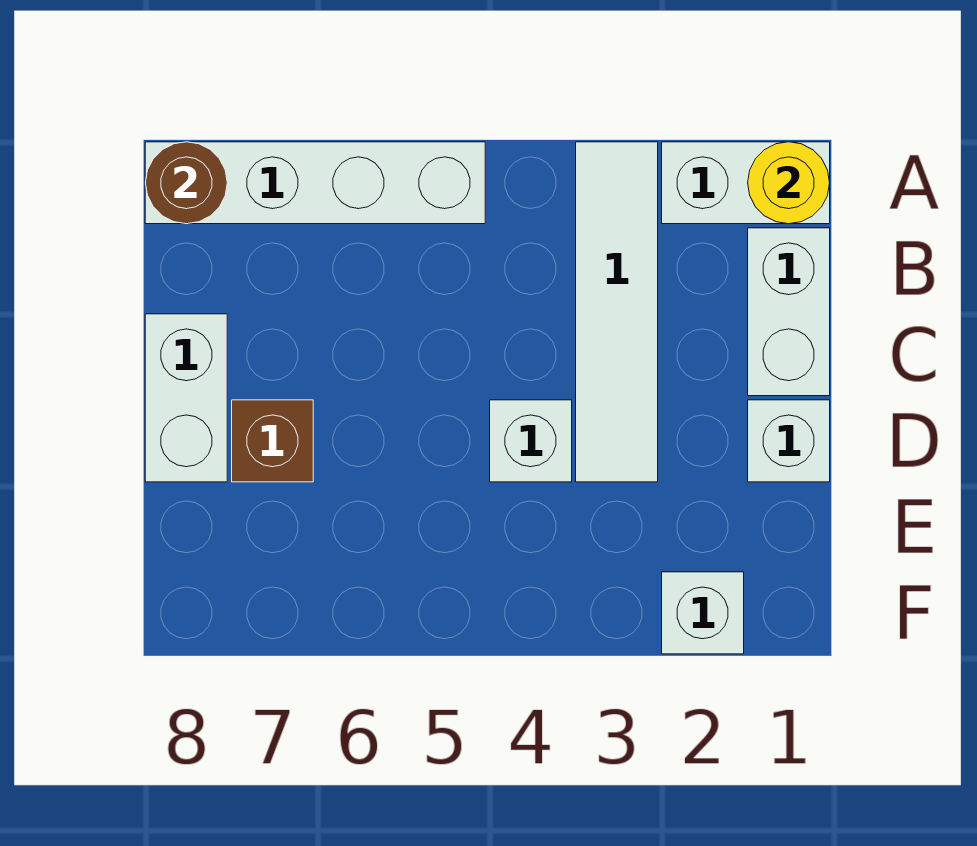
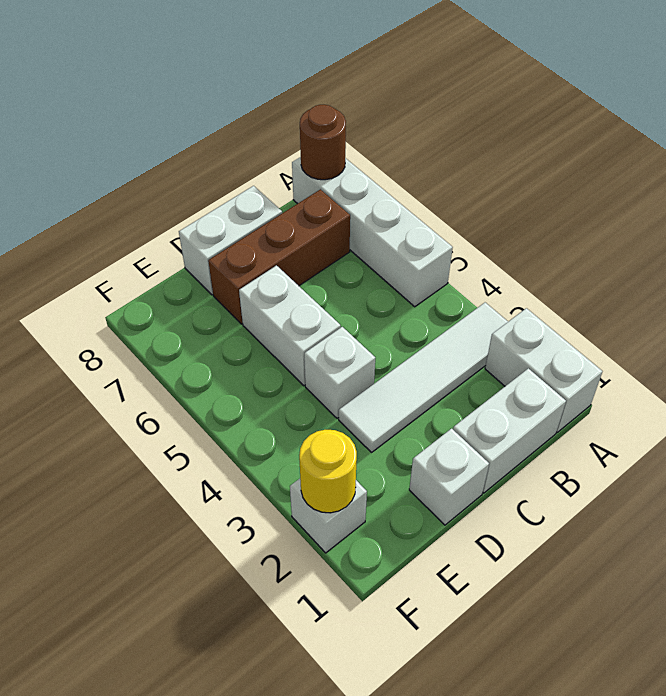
yellow 1x1 round brick [748,142,830,224] -> yellow 1x1 round brick moved to [299,430,357,513]
none -> white 1x2 brick [239,266,341,386]
brown 1x1 brick [232,400,313,482] -> brown 1x3 brick [208,189,350,324]

